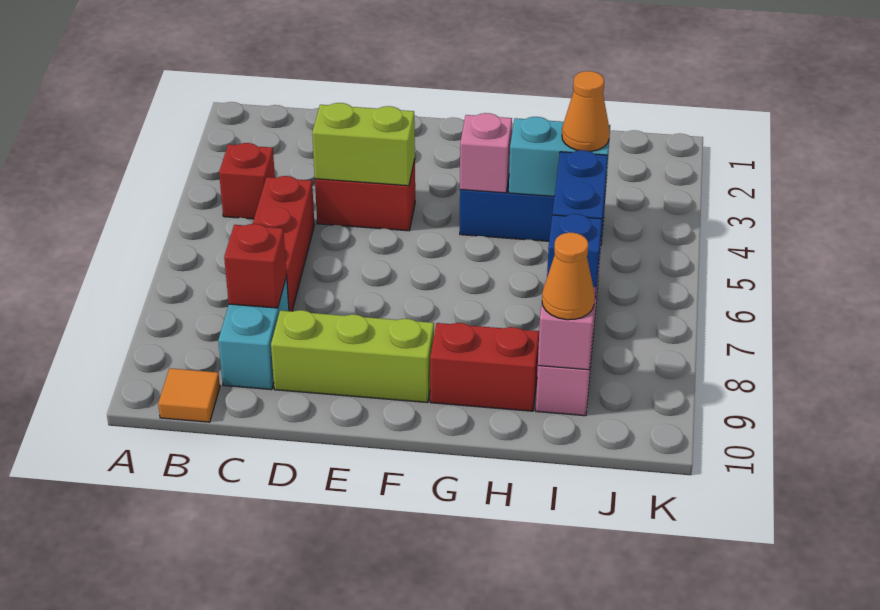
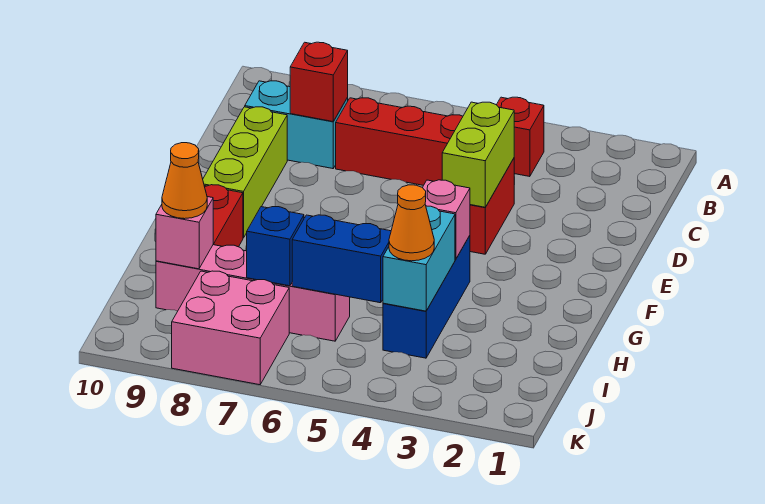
orange 1x1 tile [158,368,220,422] -> none
none -> pink 2x2 brick [172,271,289,385]

